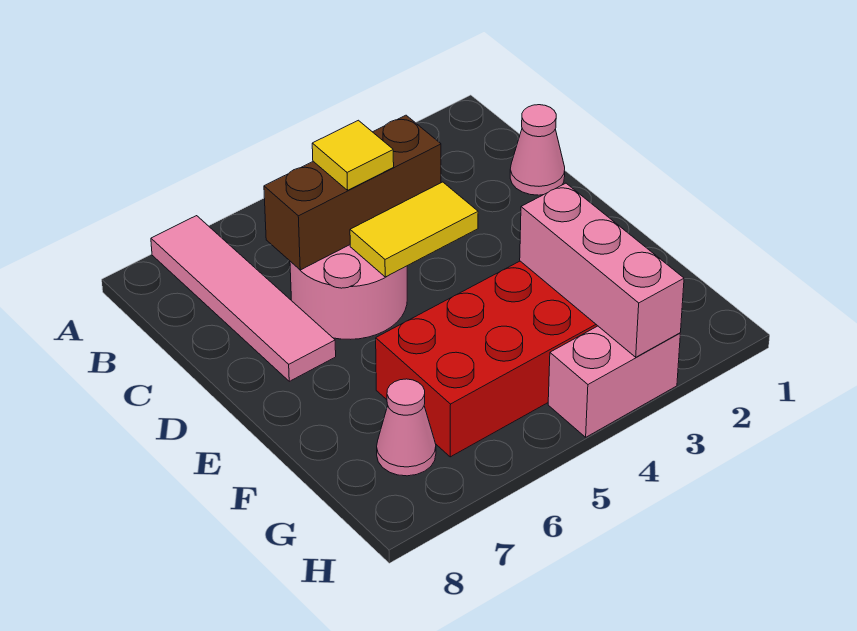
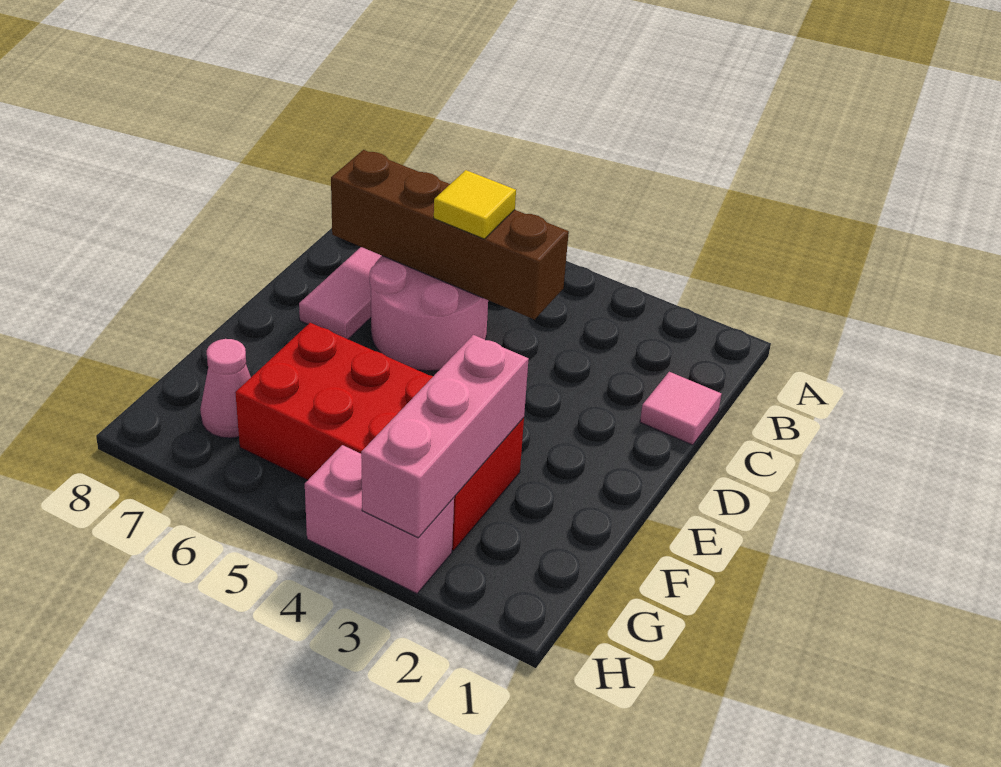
pink 1x1 cone [510,105,565,195] -> pink 1x1 tile [640,372,721,445]
brown 1x3 brick [264,115,441,270] -> brown 1x4 brick [331,150,569,320]
yellow 1x2 tile [350,182,478,277] -> none

